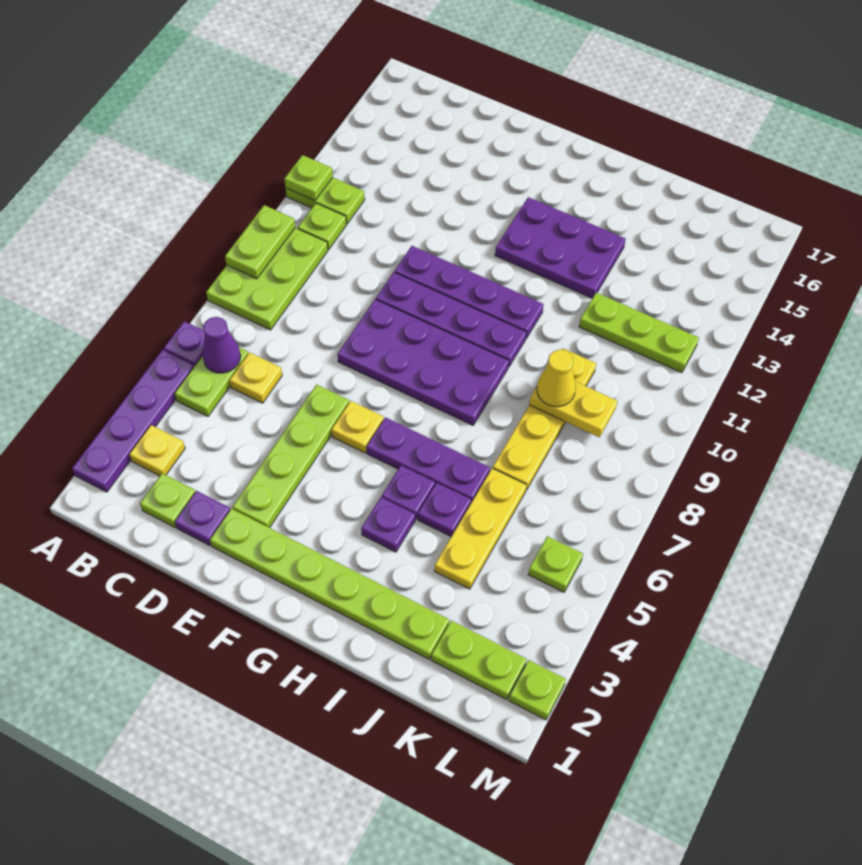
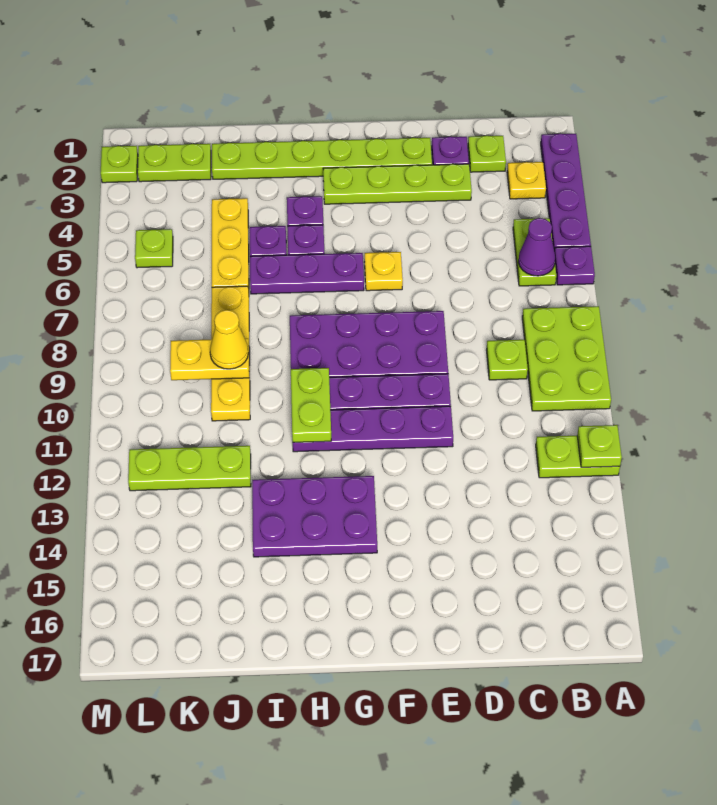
lime 1x2 plate [225,205,295,279] -> lime 1x2 plate moved to [291,368,331,442]
lime 1x1 plate [298,203,346,249] -> lime 1x1 plate moved to [487,340,528,380]
yellow 1x1 plate [230,353,282,403] -> none
lime 1x4 plate [233,385,349,528] -> lime 1x4 plate turned to [323,164,472,204]

